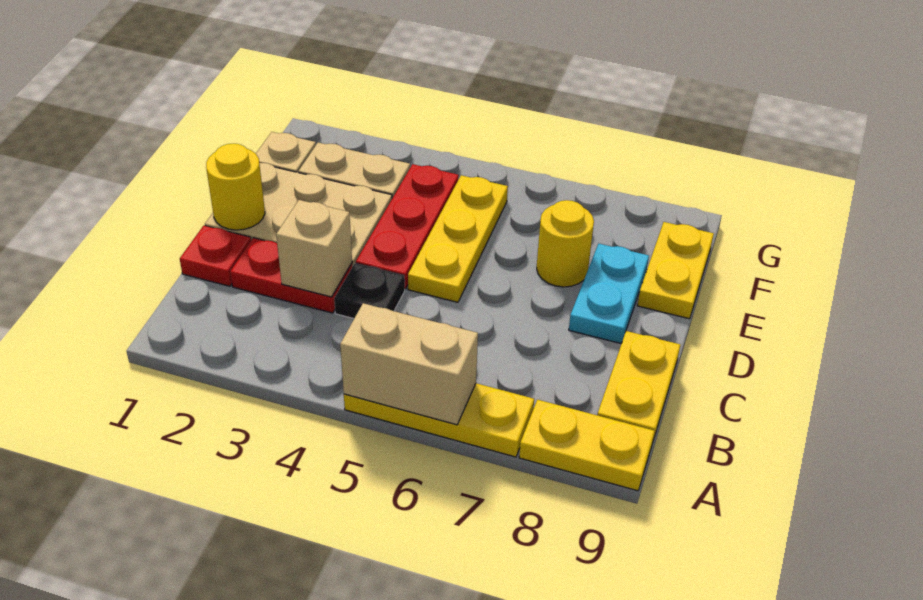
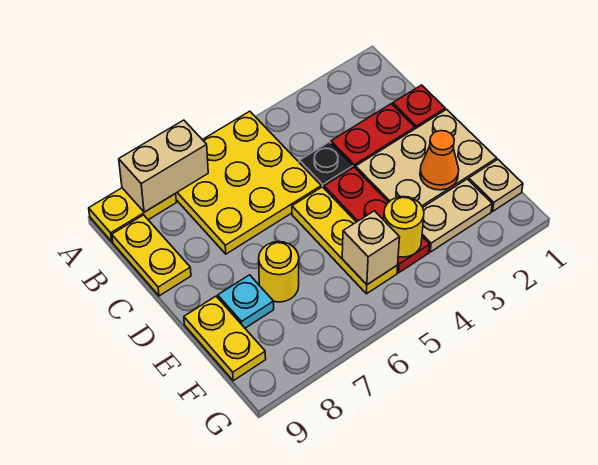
yellow 1x3 plate [344,383,534,457] -> yellow 3x3 plate [175,111,321,254]
tan 1x2 brick [340,303,478,425] -> tan 1x2 brick moved to [119,120,208,212]
tan 1x1 brick [276,200,352,297] -> tan 1x1 brick moved to [342,211,400,285]
yellow 1x1 round brick [206,144,265,230] -> yellow 1x1 round brick moved to [384,197,424,257]
cyan 1x2 plate [569,244,649,344] -> cyan 1x1 plate [218,275,274,328]
none -> orange 1x1 cone [420,131,459,190]

